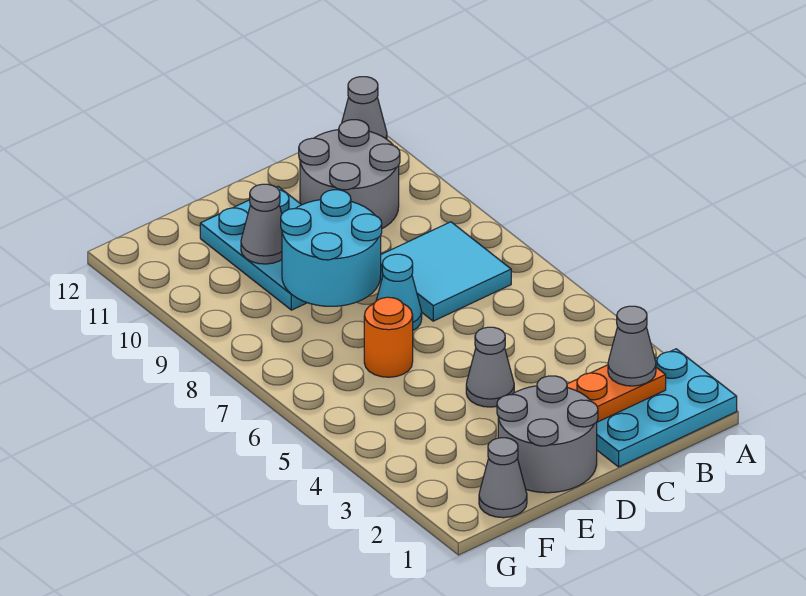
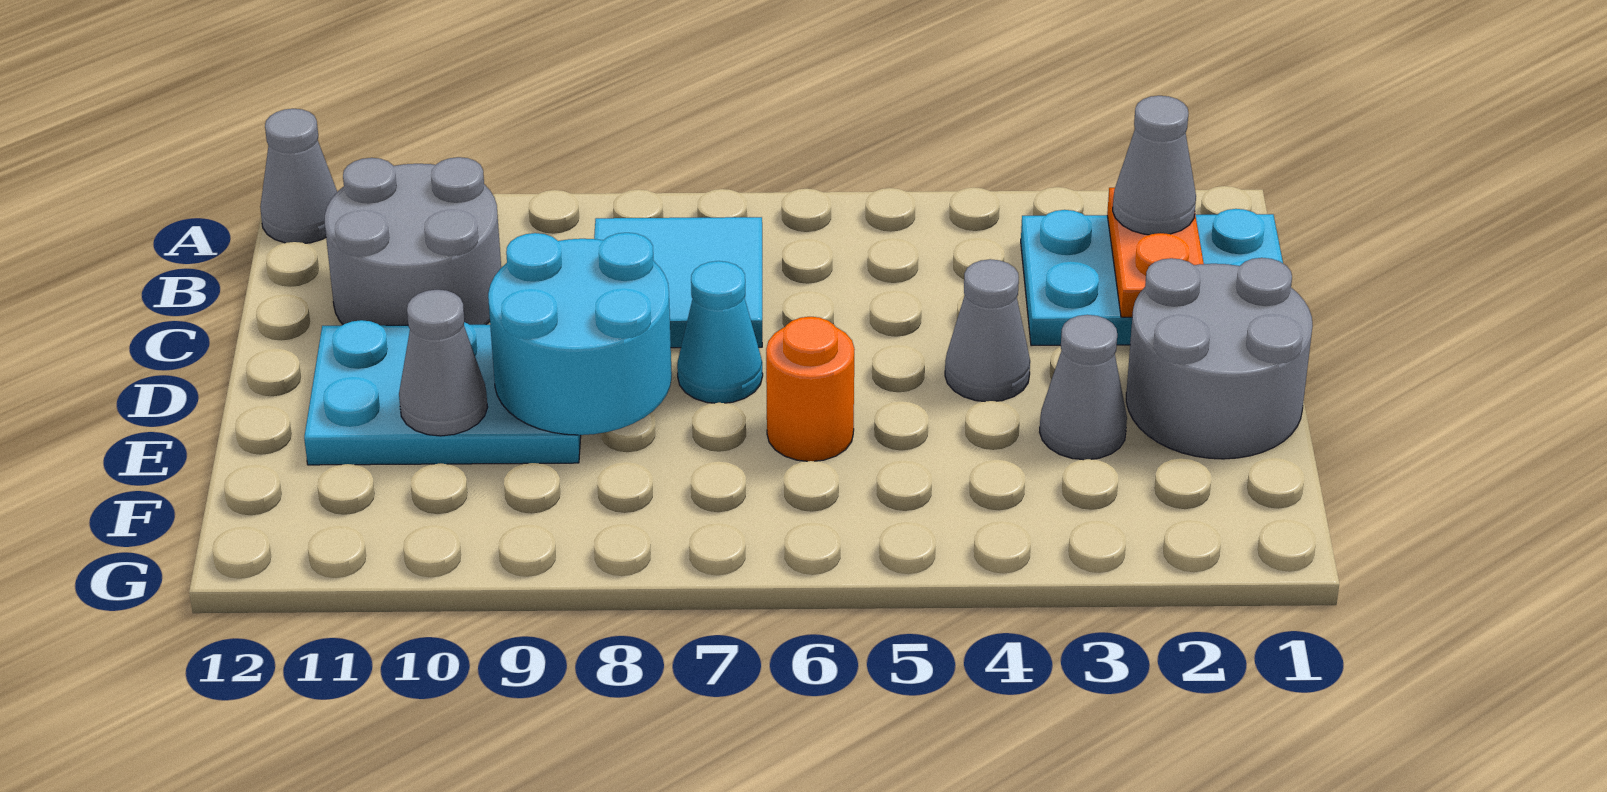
cyan 2x3 plate [597,349,737,467] -> cyan 2x3 plate turned to [1021,209,1283,346]
grey 1x1 cone [479,438,527,518] -> grey 1x1 cone moved to [1040,315,1127,460]

